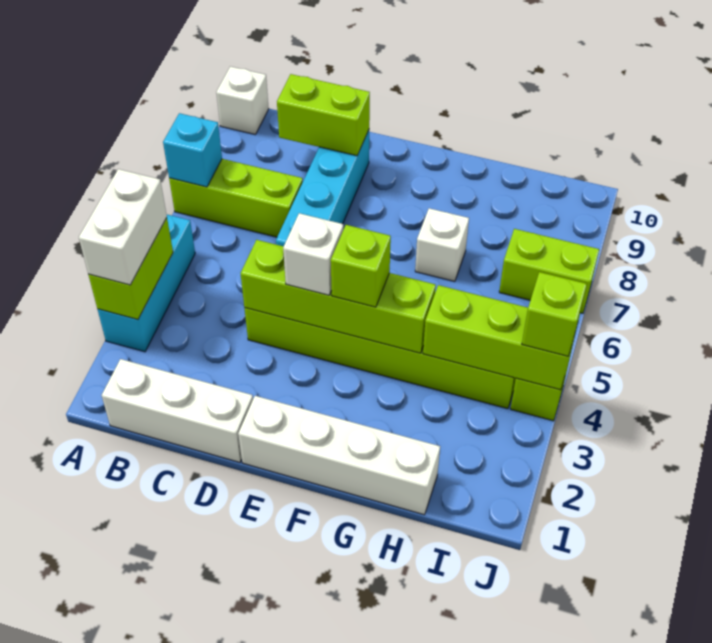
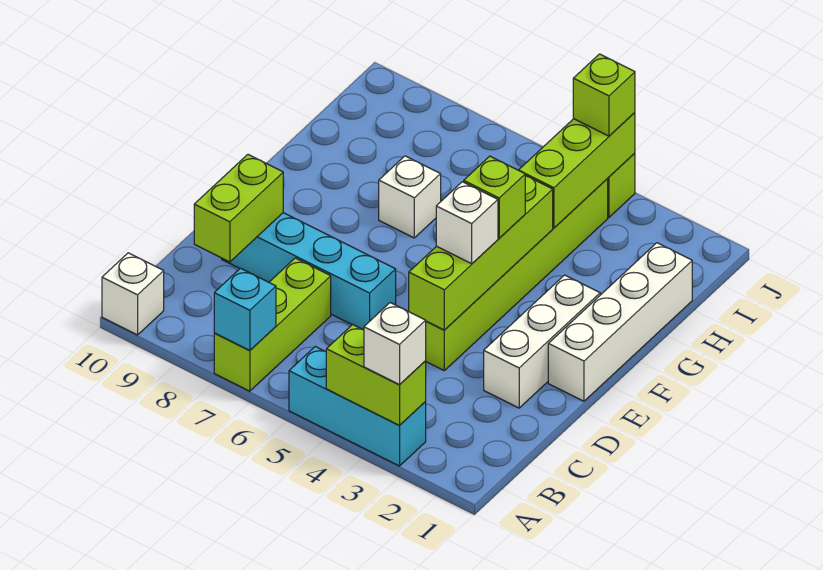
white 1x2 brick [79,169,167,285] -> white 1x1 brick [364,303,426,385]
white 1x3 brick [102,359,253,462] -> white 1x3 brick moved to [484,275,600,408]
lime 1x2 brick [499,229,599,313] -> none

